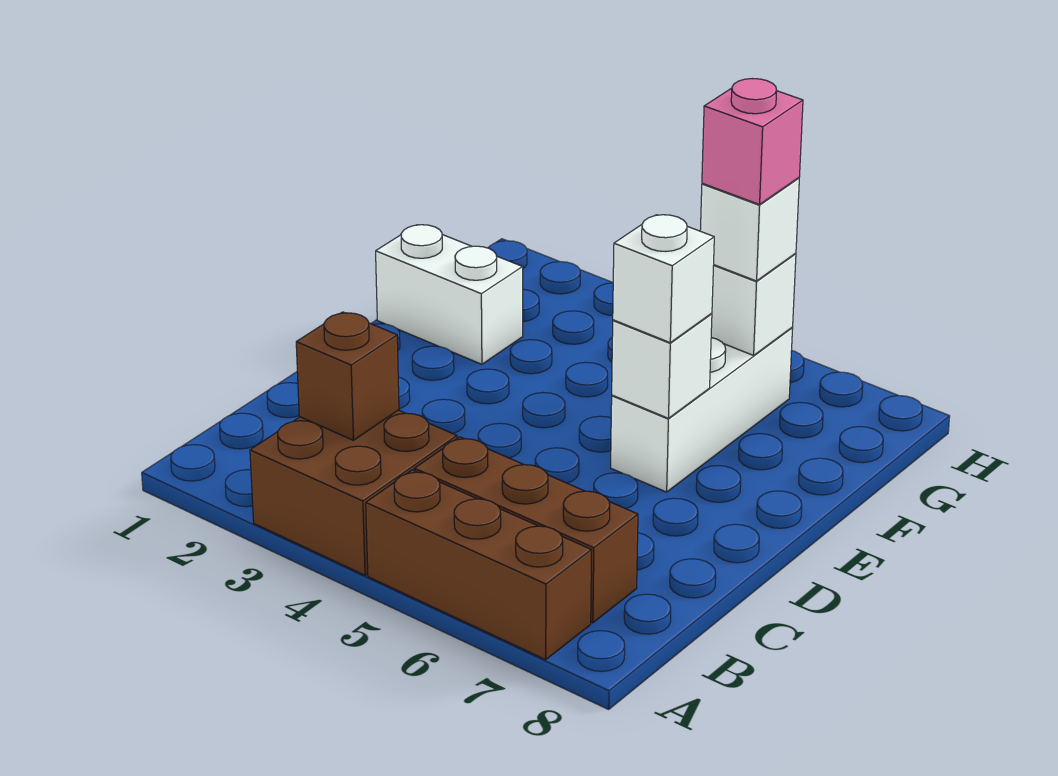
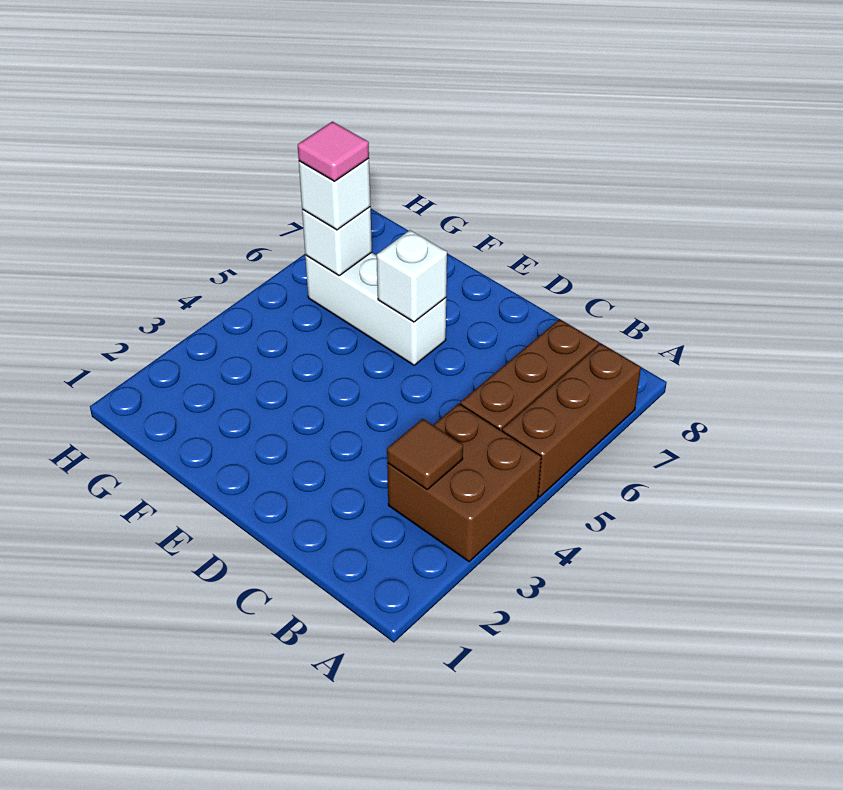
brown 1x1 brick [296,312,399,440] -> brown 1x1 tile [387,419,463,489]
white 1x1 brick [613,215,714,343] -> none
white 1x2 brick [376,225,523,364] -> none
pink 1x1 brick [702,79,803,205] -> pink 1x1 tile [298,122,369,181]

